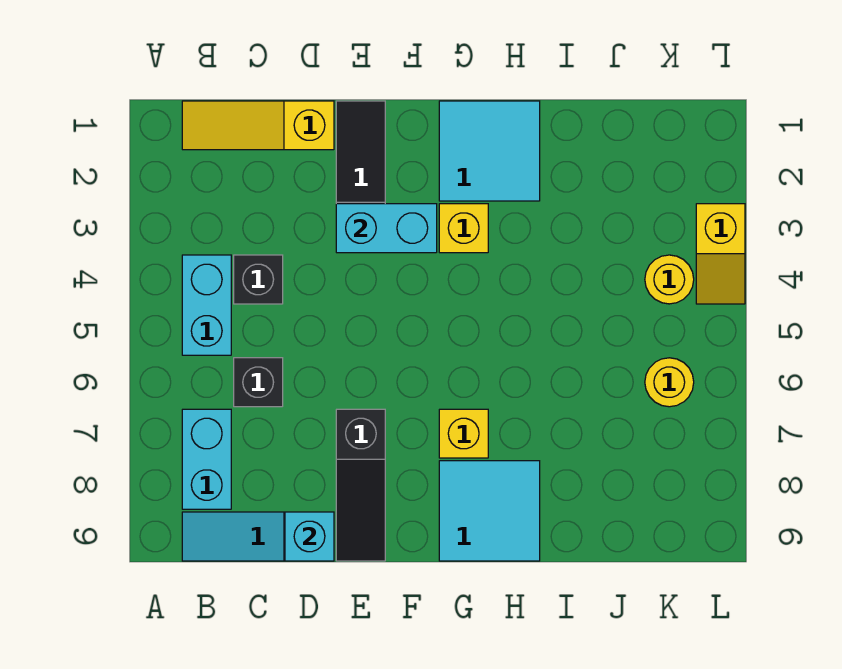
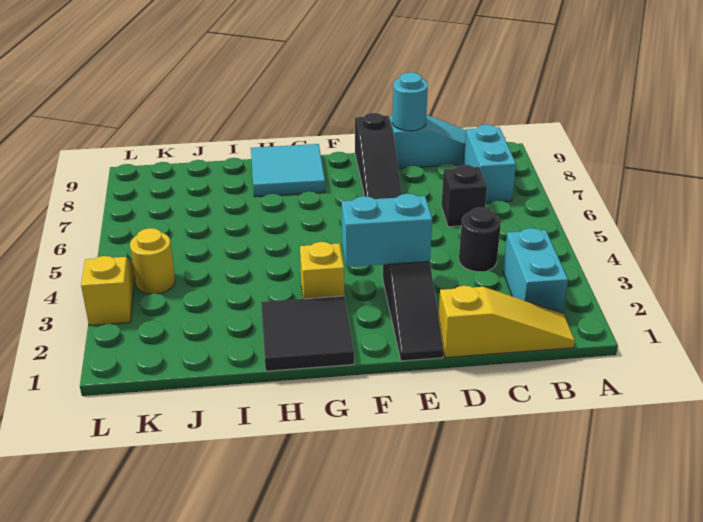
cyan 1x2 brick [182,255,231,355] -> cyan 1x2 brick moved to [503,228,568,313]
black 1x1 brick [234,255,283,304] -> black 1x1 round brick [459,207,501,272]
cyan 1x1 brick [285,512,334,561] -> cyan 1x1 round brick [392,72,428,131]
black 1x3 slope [336,409,385,561] -> black 1x3 slope turned to [355,113,402,199]
cyan 2x2 tile [439,101,540,201] -> black 2x2 tile [261,296,354,371]
yellow 1x1 brick [439,409,488,458] -> none
yellow 1x1 round brick [645,358,694,407] -> none

